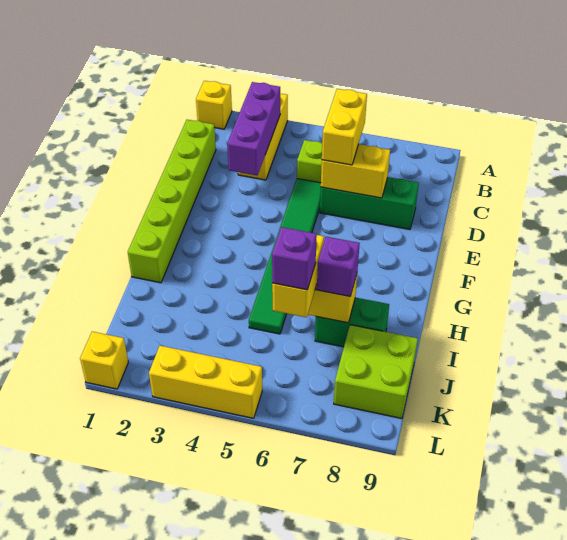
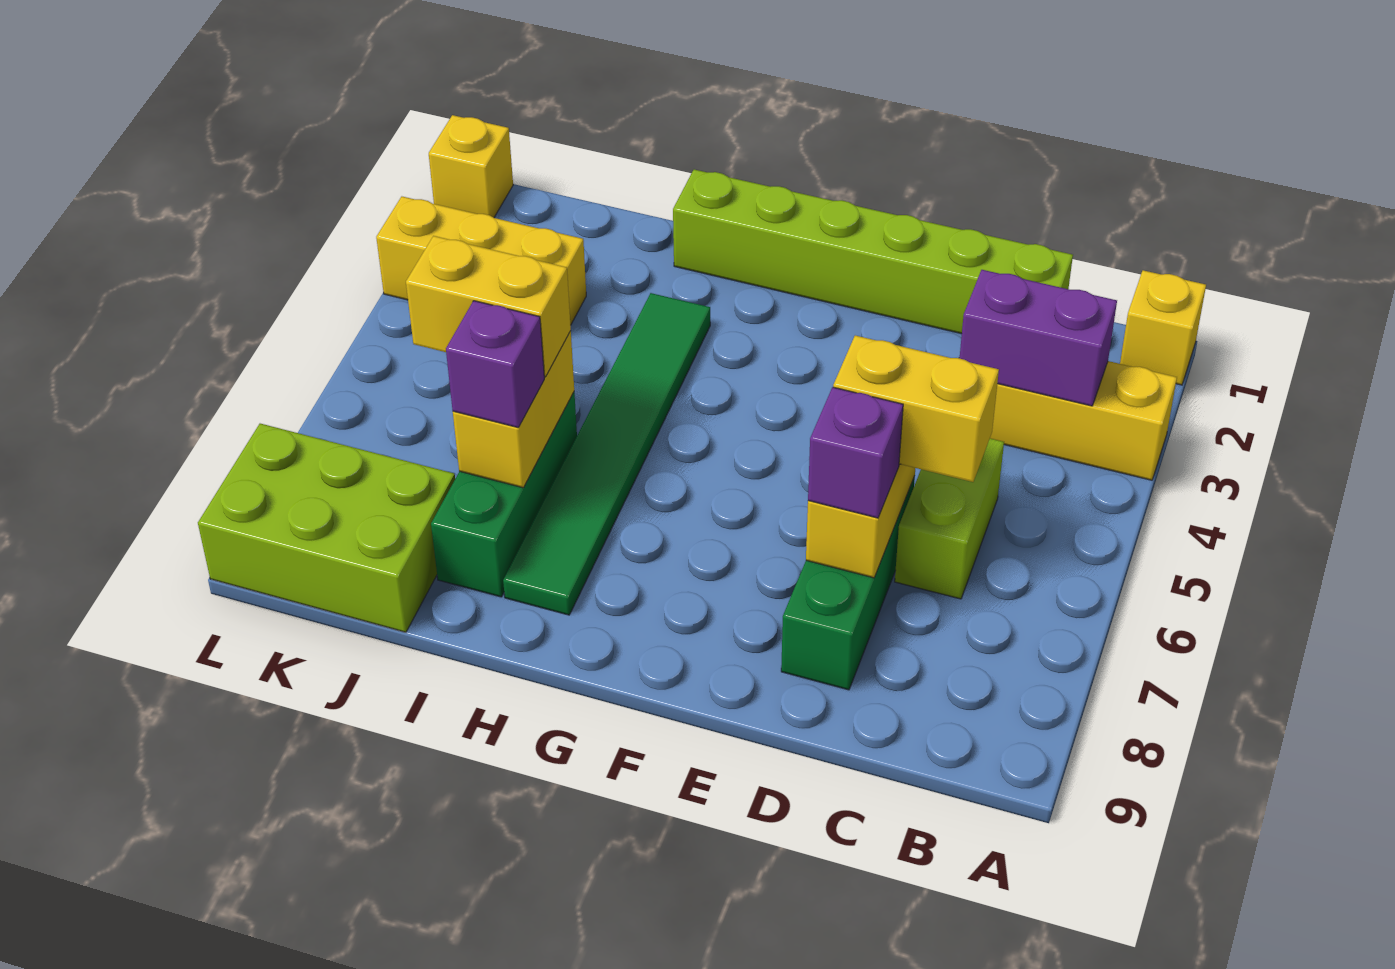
purple 1x3 brick [227,82,280,175] -> purple 1x2 brick [960,270,1117,406]
green 1x6 tile [249,179,321,334] -> green 1x6 tile turned to [503,293,710,615]
green 1x2 brick [315,297,389,347] -> green 1x3 brick [431,392,577,597]
purple 1x1 brick [272,227,317,290] -> purple 1x1 brick moved to [808,387,903,518]
lime 2x2 brick [334,325,418,418] -> lime 2x3 brick [198,424,455,632]
yellow 1x3 brick [149,346,262,418] -> yellow 1x3 brick turned to [376,197,586,325]

